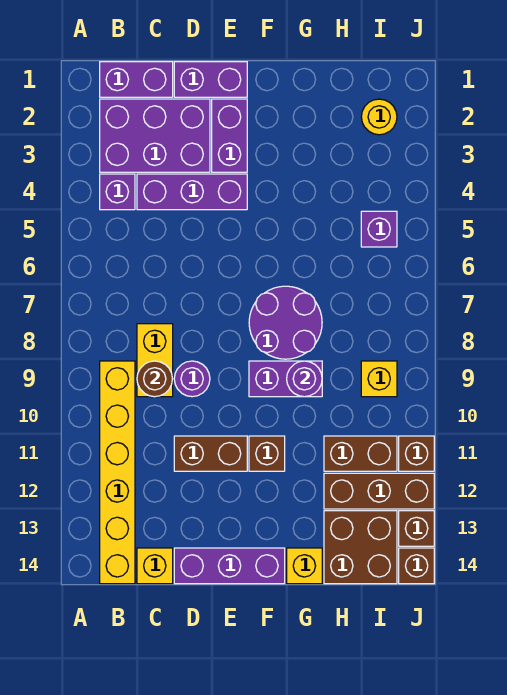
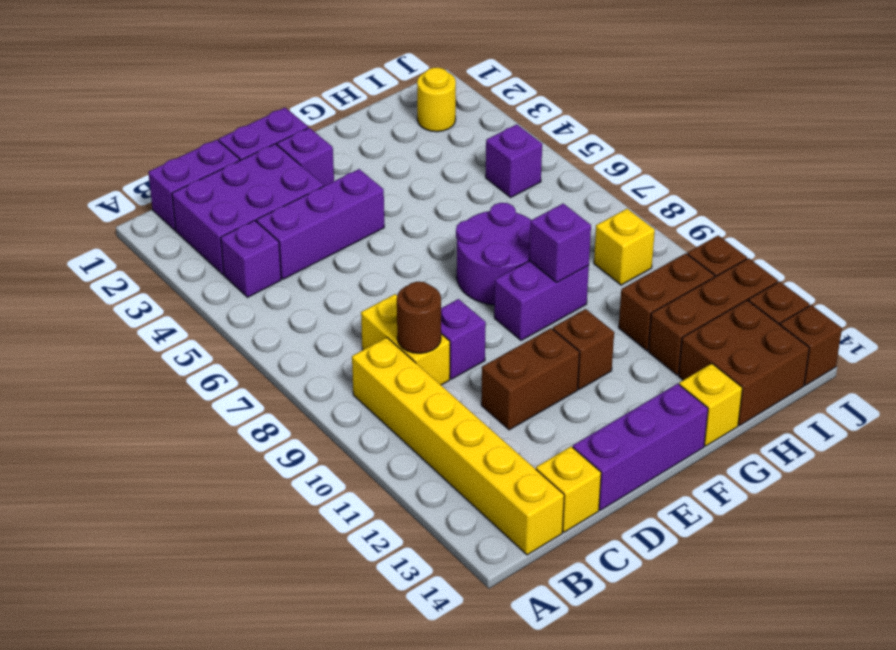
purple 1x1 round brick [174,361,210,397] -> purple 1x1 brick [441,299,486,379]
purple 1x2 brick [212,99,247,172] -> purple 1x1 brick [277,128,334,186]
purple 1x1 round brick [287,361,322,397] -> purple 1x1 brick [529,204,591,282]

